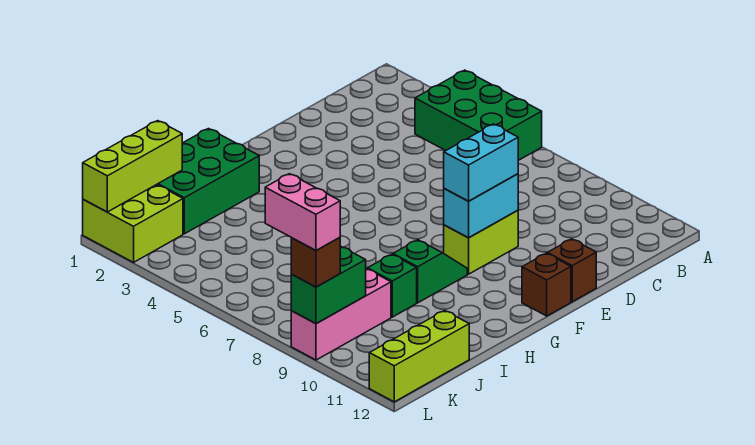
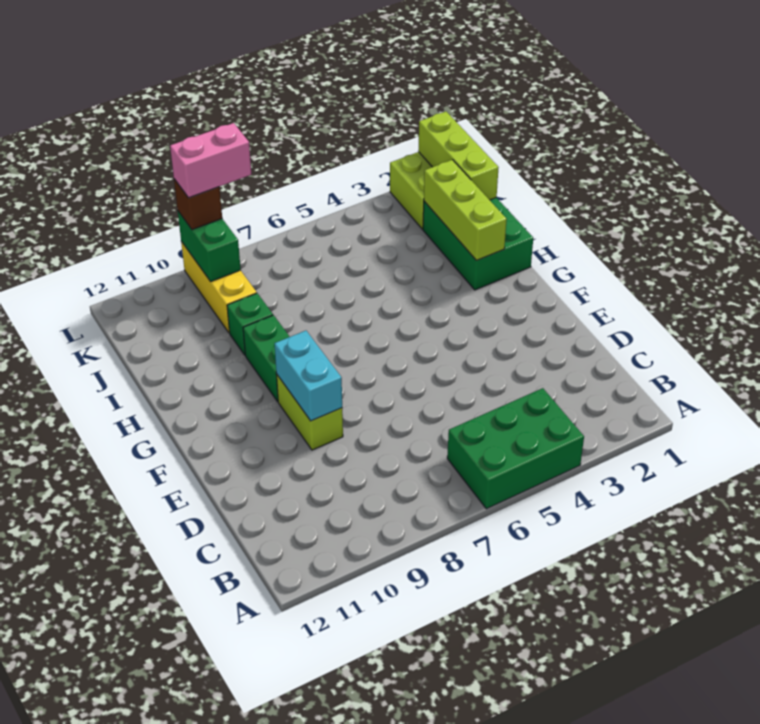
cyan 1x2 brick [444,124,518,201] -> none
brown 1x1 brick [547,239,596,302] -> none
brown 1x1 brick [522,253,571,316] -> none
green 1x2 slope [393,240,467,303] -> green 1x2 brick [243,315,290,401]
pink 1x3 brick [291,269,391,360] -> yellow 1x3 brick [181,242,257,333]
lime 1x3 brick [369,311,469,402] -> lime 1x3 brick moved to [424,160,507,260]

